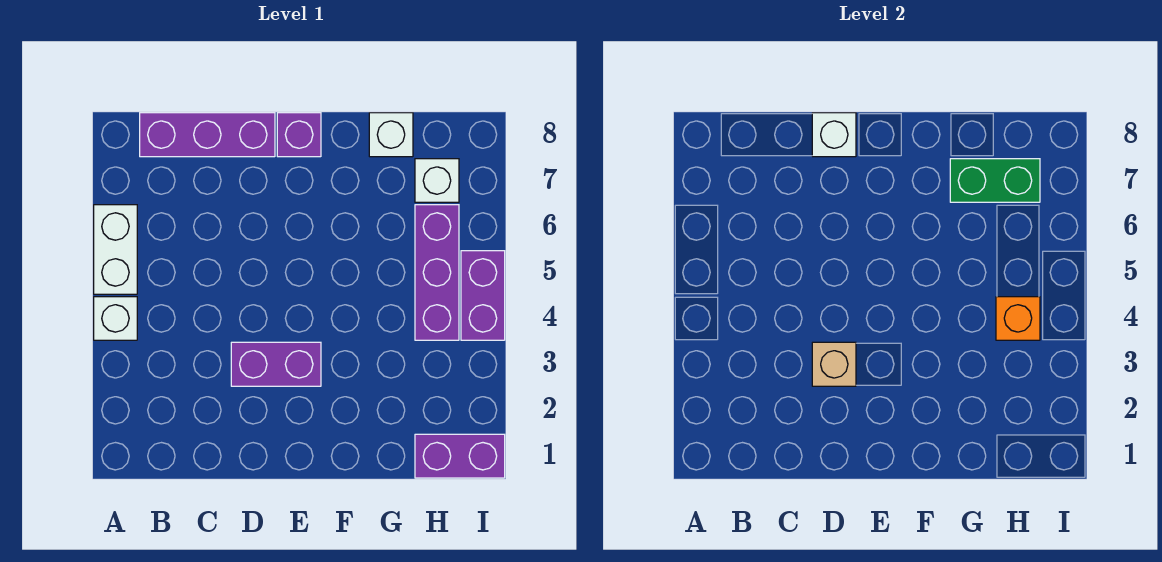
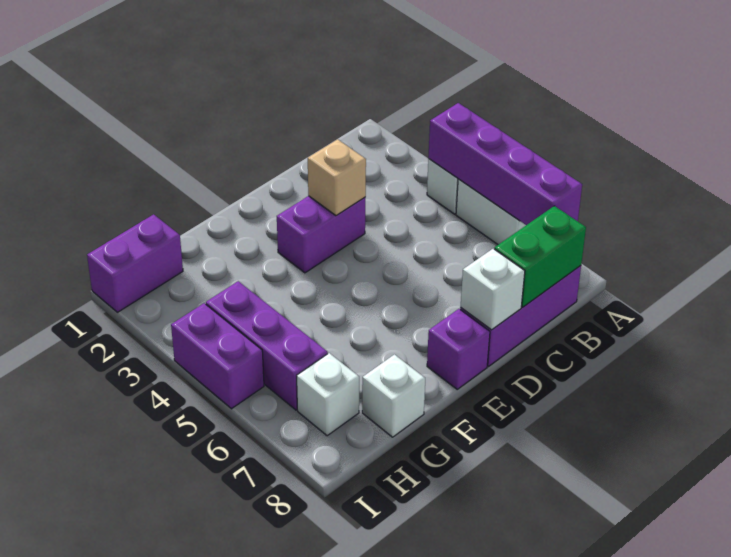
none -> purple 1x4 brick [428,103,582,225]
green 1x2 brick [950,159,1040,202] -> green 1x2 brick moved to [495,206,586,307]
orange 1x1 brick [996,297,1040,340] -> none

